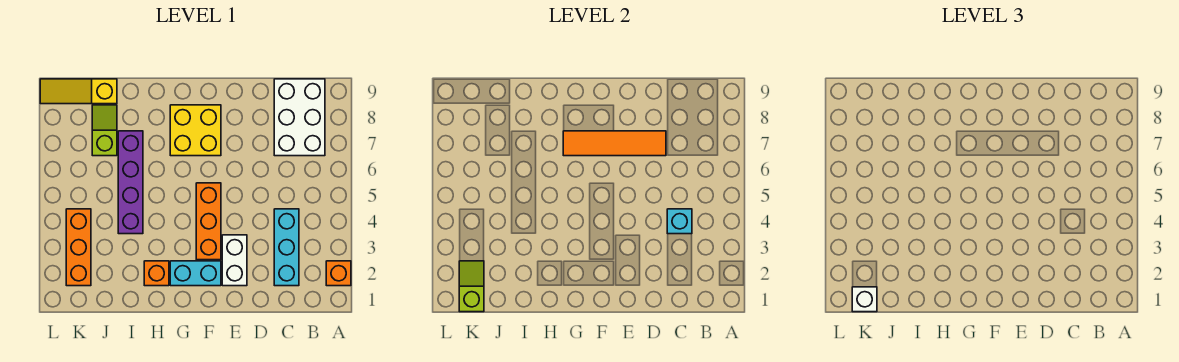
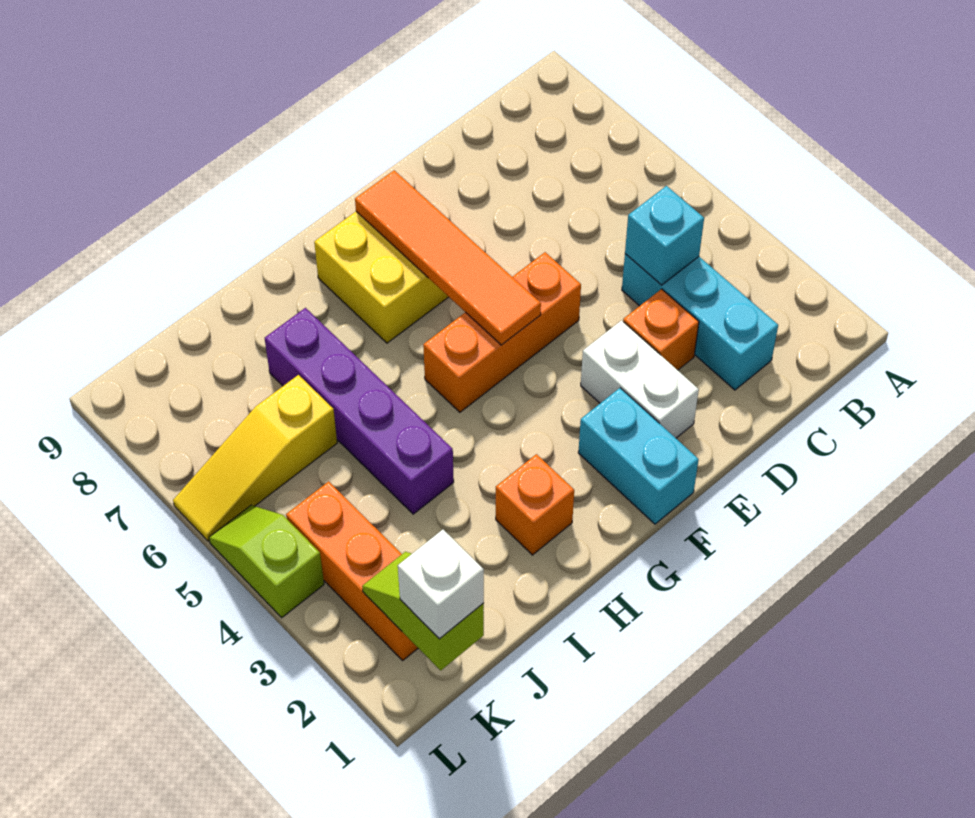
orange 1x1 brick [326,261,351,286] -> orange 1x1 brick moved to [623,289,699,370]
white 2x3 brick [274,79,325,156] -> none
orange 1x4 tile [563,131,666,156] -> orange 1x4 tile turned to [355,170,541,345]
cyan 1x2 brick [170,261,221,286] -> cyan 1x2 brick turned to [578,388,699,524]
orange 1x3 brick [196,183,221,260] -> orange 1x3 brick turned to [423,252,581,412]
lime 1x2 slope [92,105,117,156] -> lime 1x2 slope moved to [209,505,324,618]
yellow 1x3 slope [40,79,117,104] -> yellow 1x3 slope moved to [173,375,337,541]

